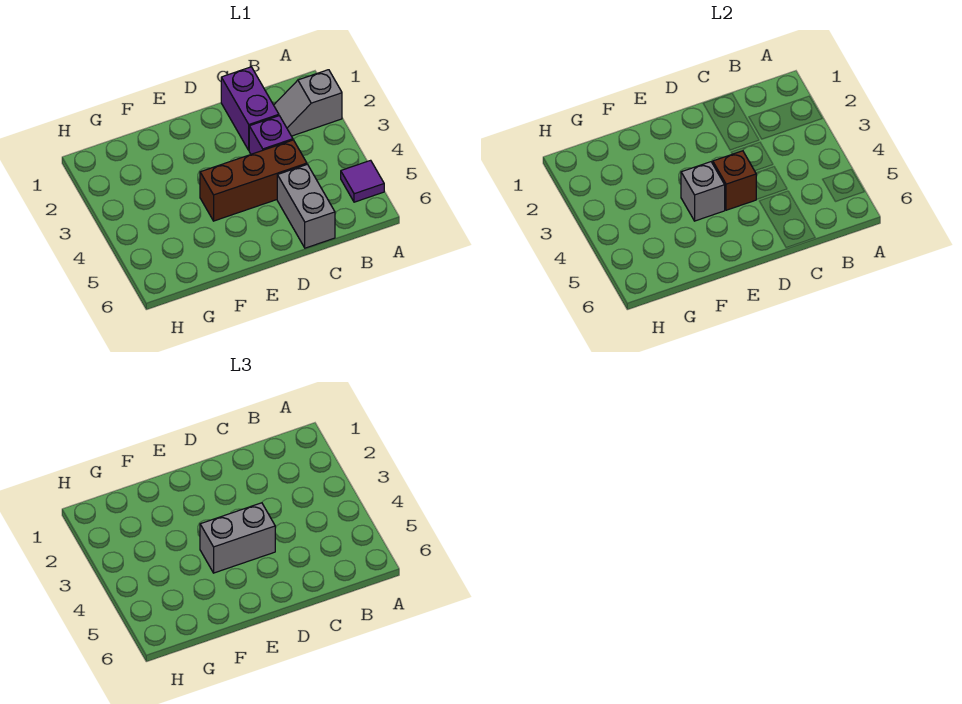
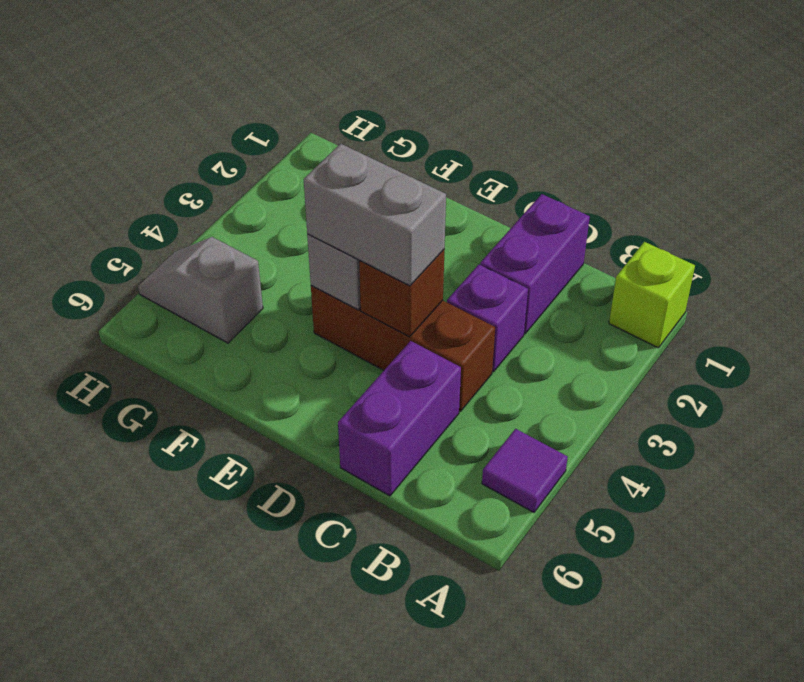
none -> lime 1x1 brick [609,242,695,348]
grey 1x2 slope [274,70,342,136] -> grey 1x2 slope moved to [138,237,263,343]
grey 1x2 brick [277,164,335,248] -> purple 1x2 brick [338,341,461,496]

